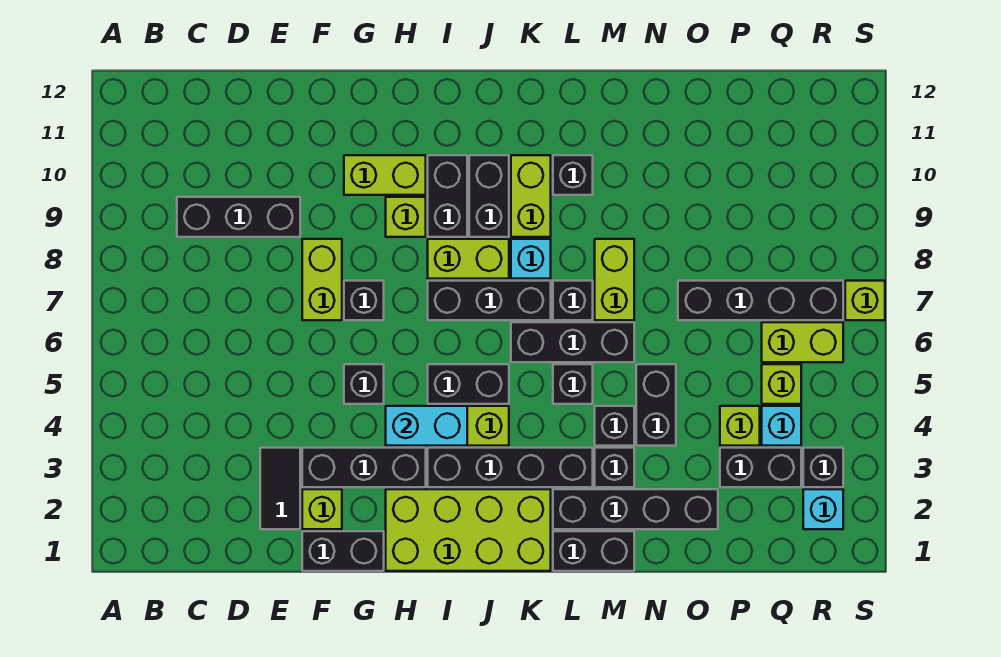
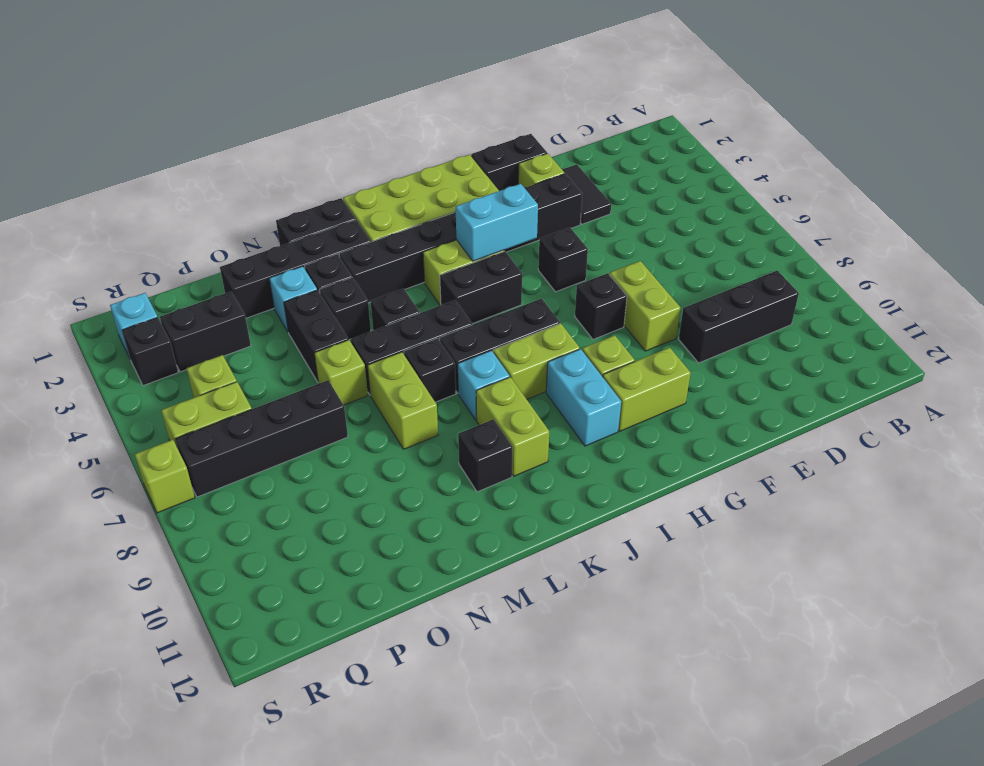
black 1x2 brick [428,155,467,237] -> cyan 1x2 brick [546,349,621,446]
black 1x2 brick [469,155,509,237] -> none
lime 1x1 brick [720,406,760,446] -> lime 1x1 brick moved to [314,340,368,405]
cyan 1x1 brick [762,406,801,446] -> cyan 1x1 brick moved to [269,266,317,331]

